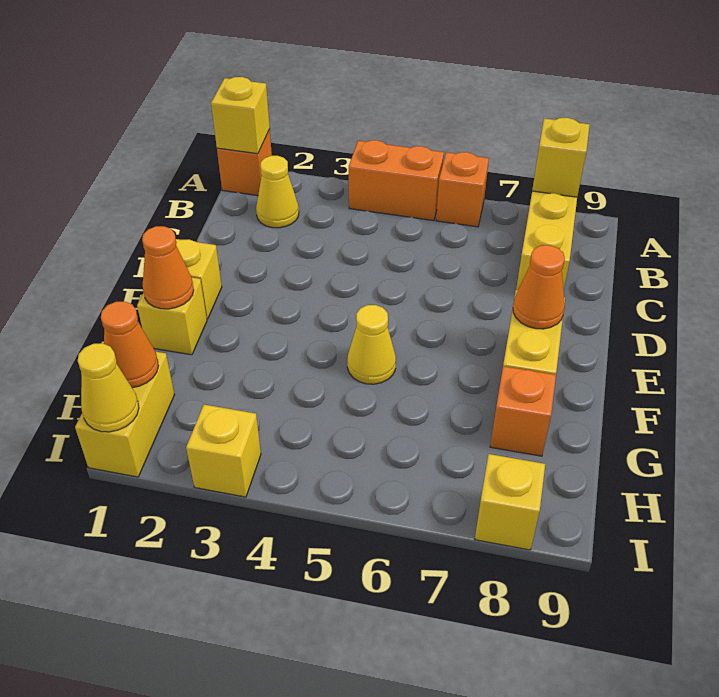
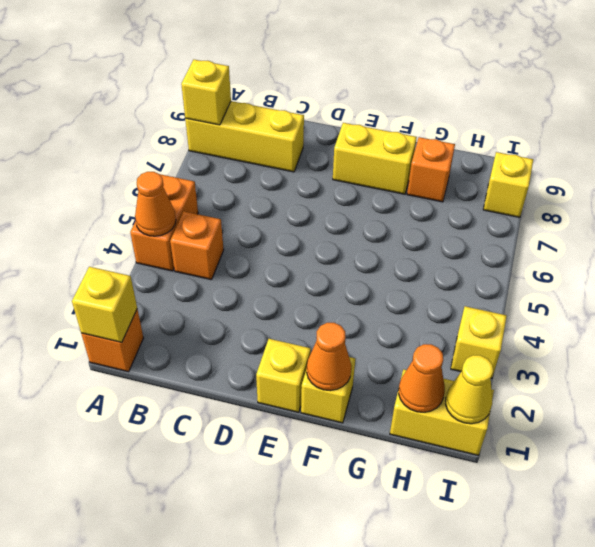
orange 1x1 brick [436,152,489,227] -> orange 1x1 brick moved to [170,211,224,280]
yellow 1x1 cone [256,156,299,228] -> none
orange 1x1 cone [513,245,565,329] -> orange 1x1 cone moved to [135,172,176,236]
yellow 1x1 cone [347,305,396,384] -> none

